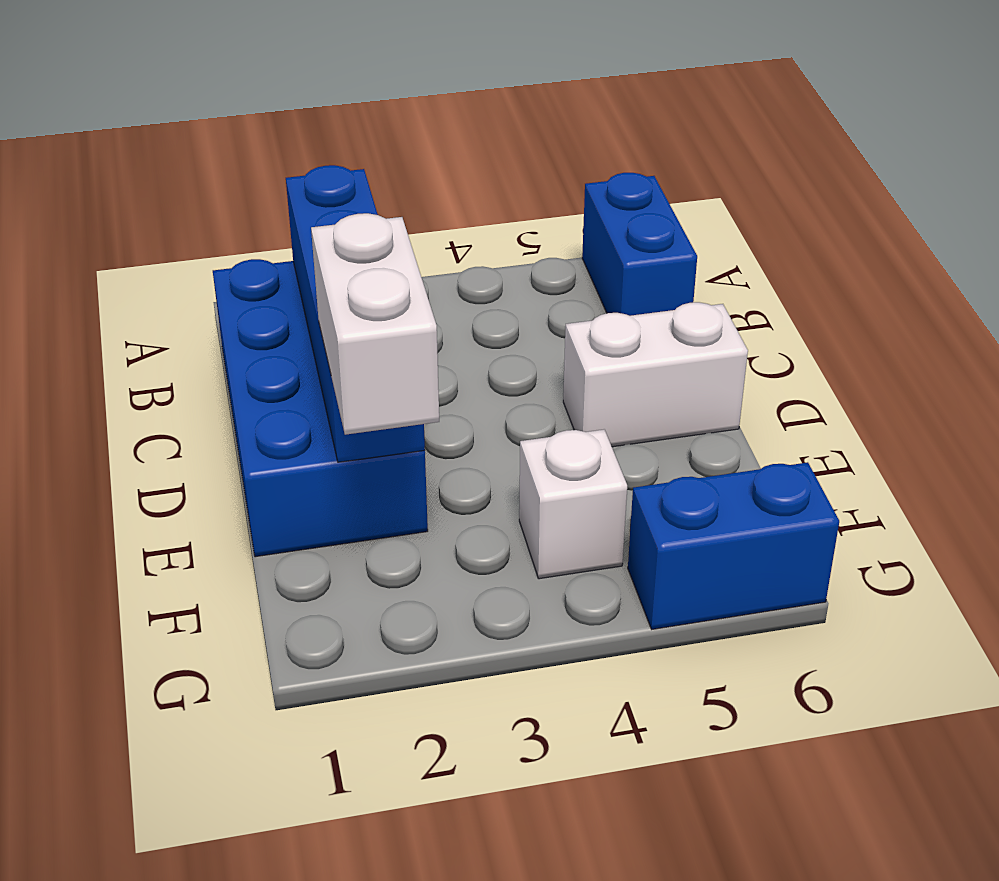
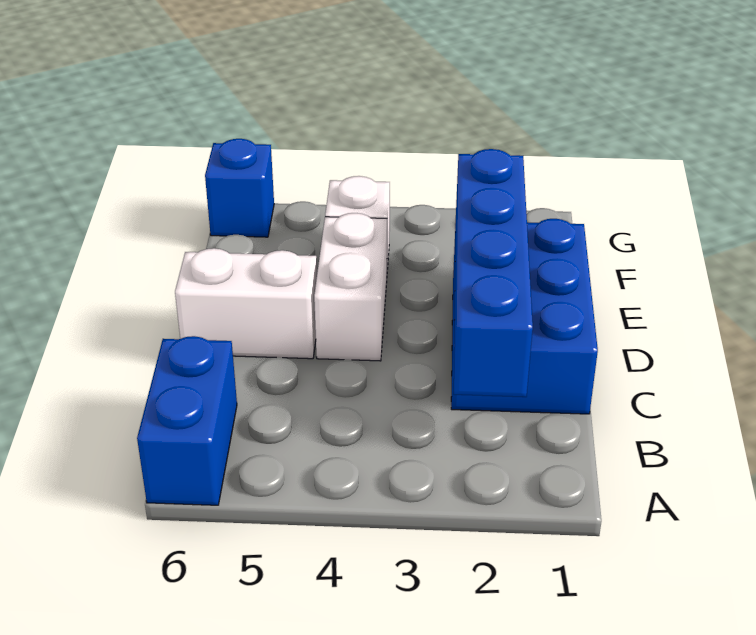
blue 2x4 brick [213,259,428,557] -> blue 2x3 brick [451,219,598,414]
white 1x2 brick [311,213,439,435] -> white 1x2 brick moved to [314,213,387,361]
blue 1x2 brick [628,462,839,629] -> blue 1x1 brick [205,139,274,237]

